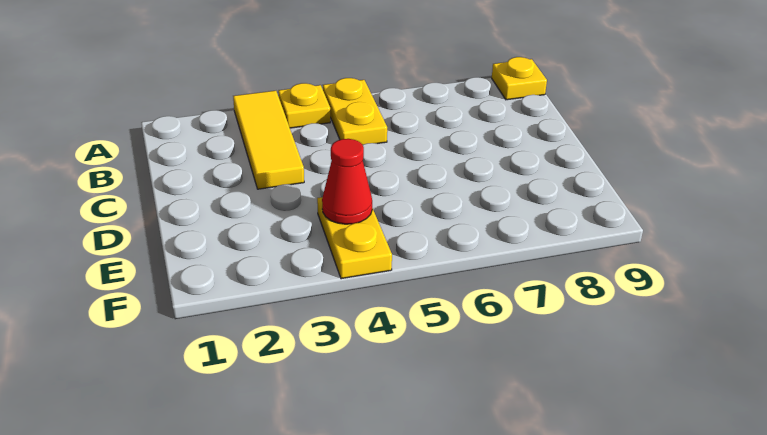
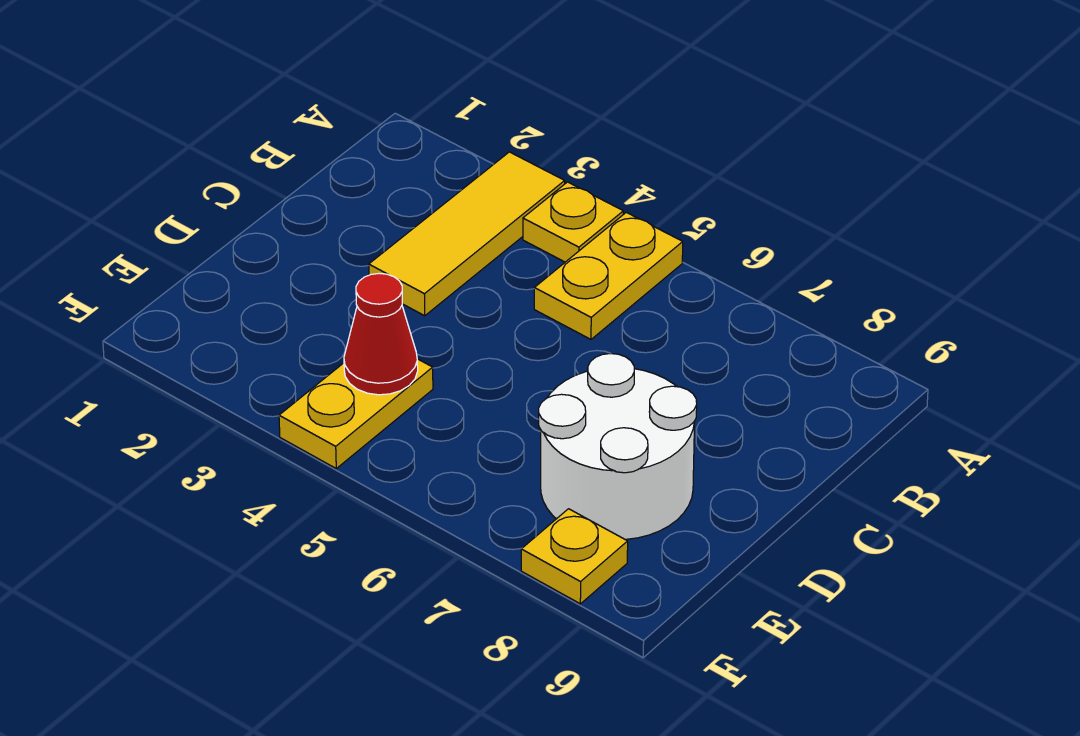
yellow 1x1 plate [492,57,547,100] -> yellow 1x1 plate moved to [521,509,628,604]
none -> white 2x2 round brick [539,353,697,539]

